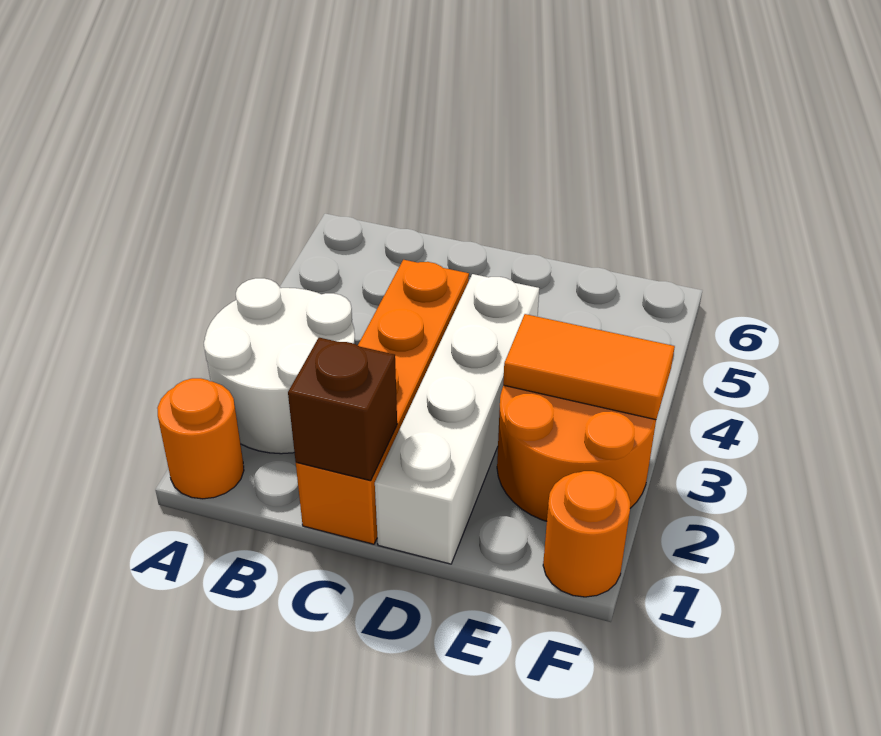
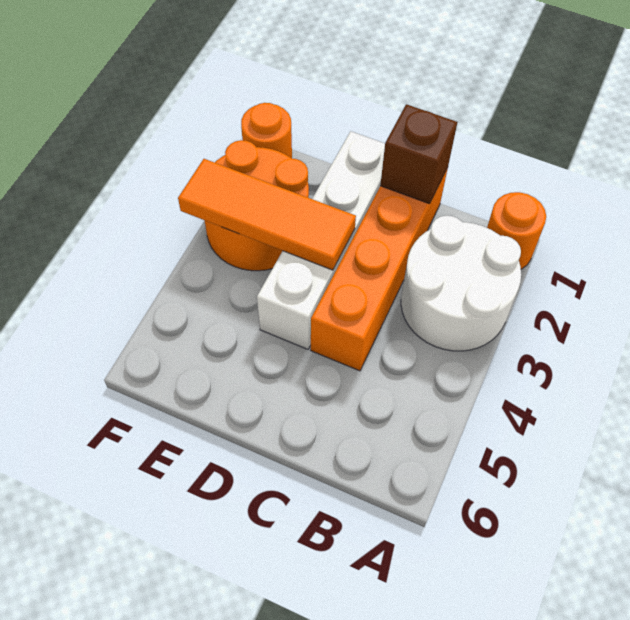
orange 1x2 tile [503,314,675,420] -> orange 1x3 tile [178,159,356,270]

